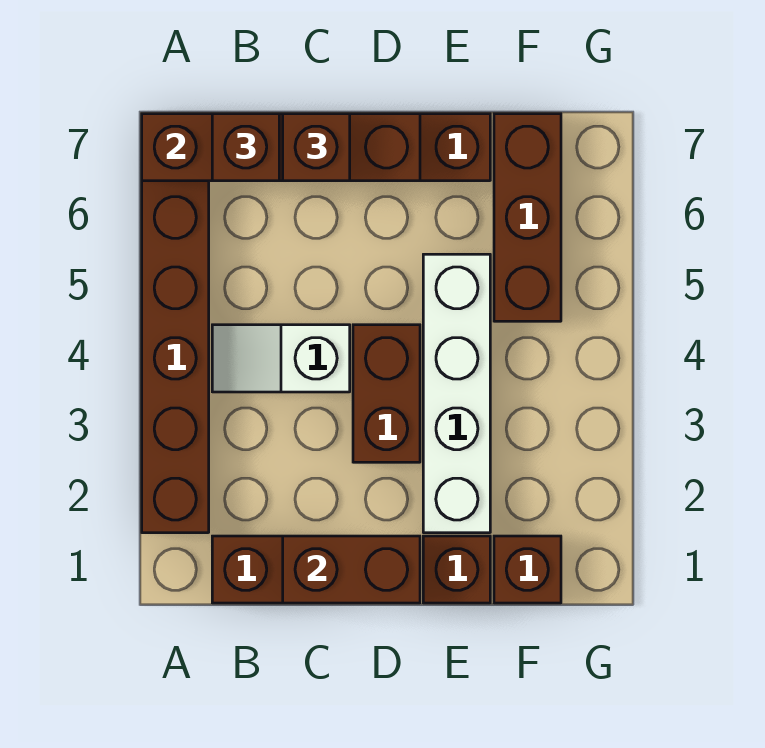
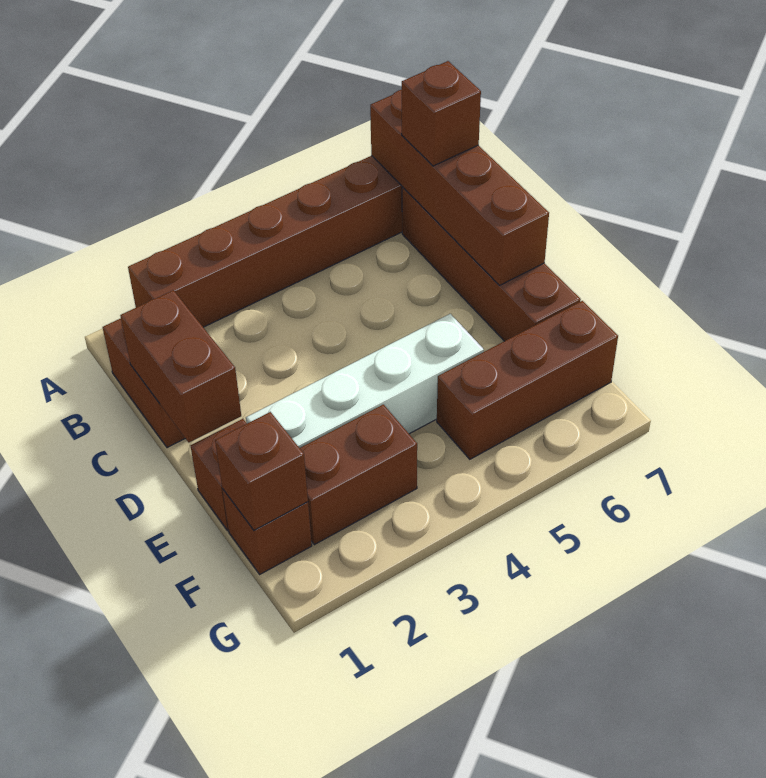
white 1x2 slope [212,325,350,392] -> none
brown 1x1 brick [283,114,350,181] -> brown 1x1 brick moved to [215,412,308,530]
brown 1x2 brick [353,325,420,462] -> brown 1x2 brick moved to [300,404,417,545]

